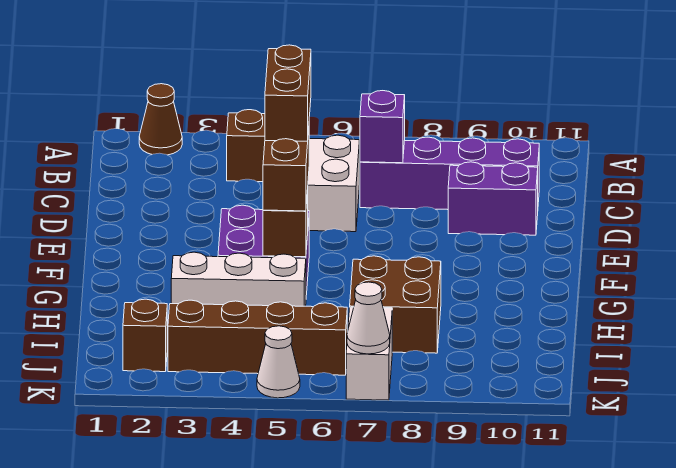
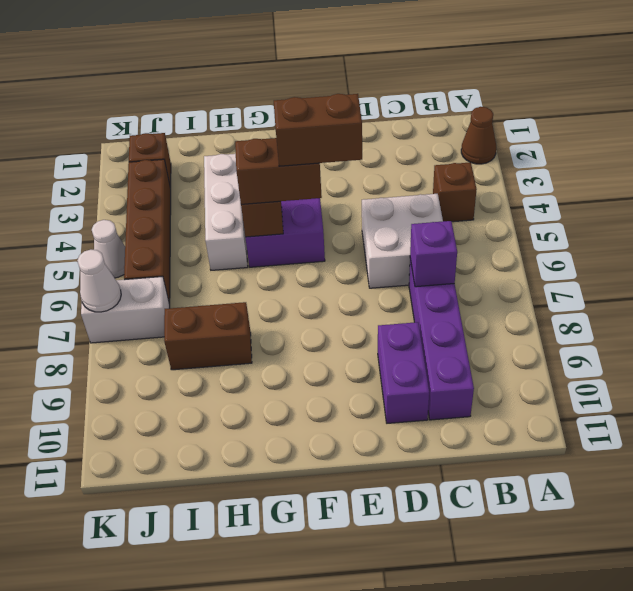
brown 2x2 brick [350,256,441,353] -> brown 1x2 brick [164,302,252,370]

